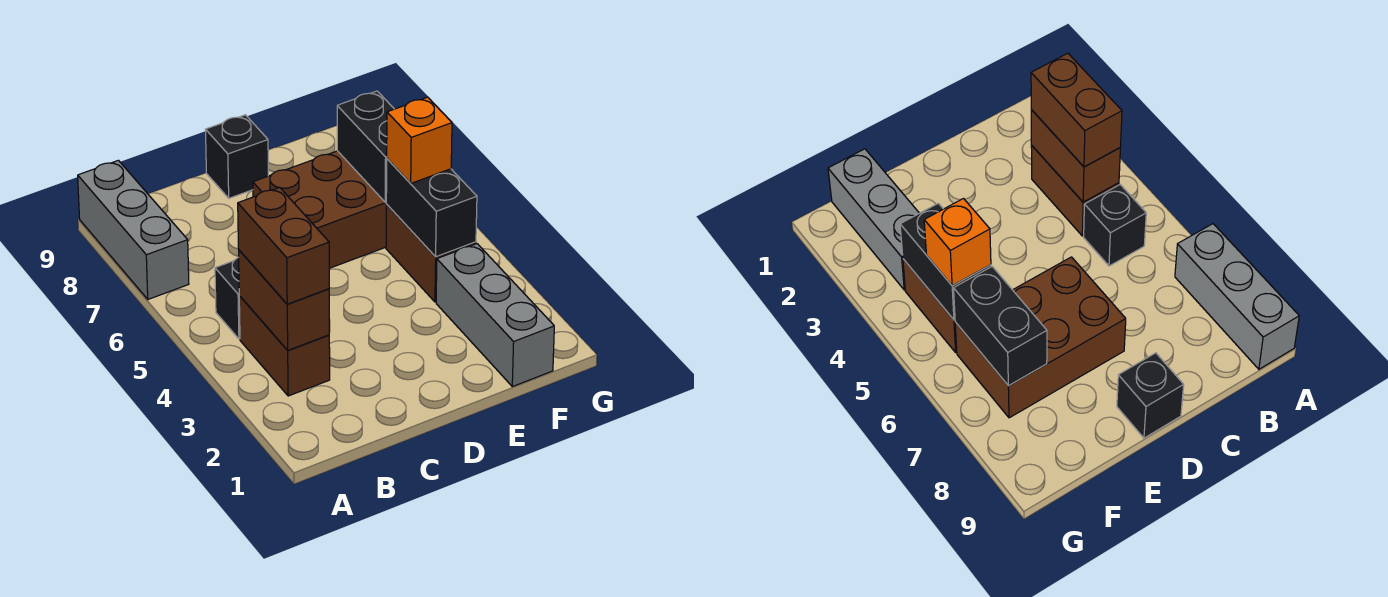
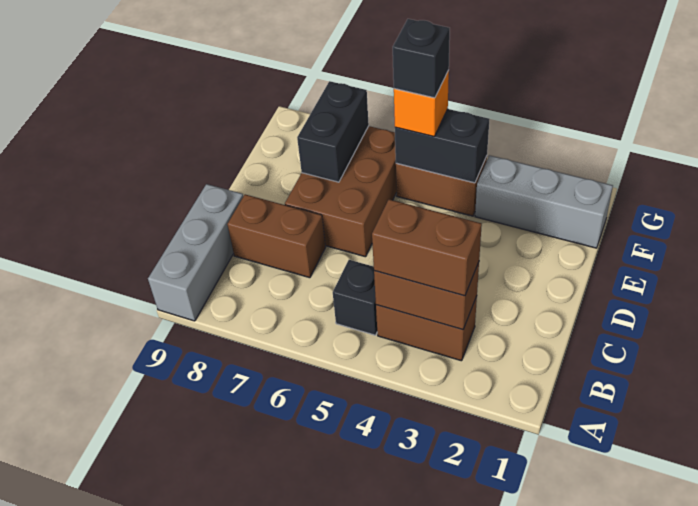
grey 1x3 brick [78,160,189,299] -> grey 1x3 brick turned to [148,184,243,321]
none -> brown 1x2 brick [227,194,326,278]
black 1x1 brick [206,115,268,198] -> black 1x1 brick moved to [393,19,450,98]
black 1x2 brick [337,91,394,202] -> black 1x2 brick turned to [297,81,369,182]

